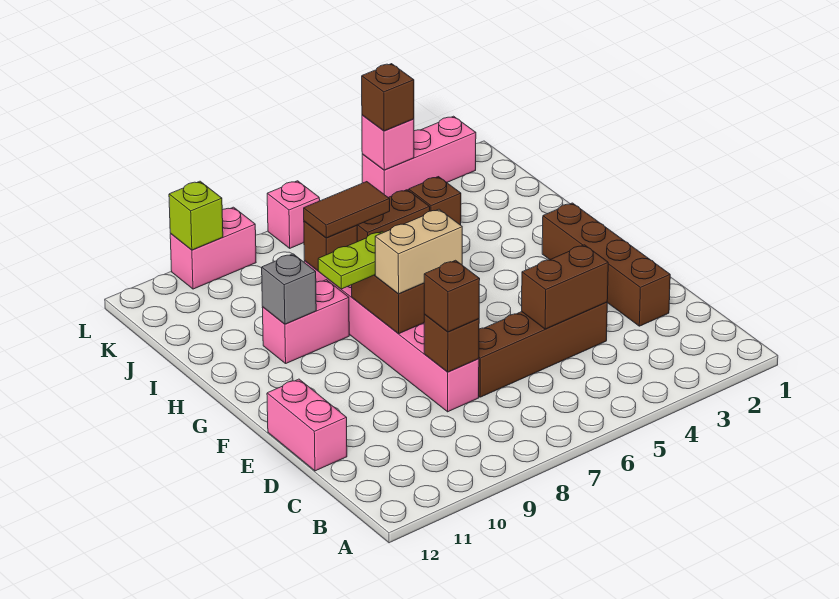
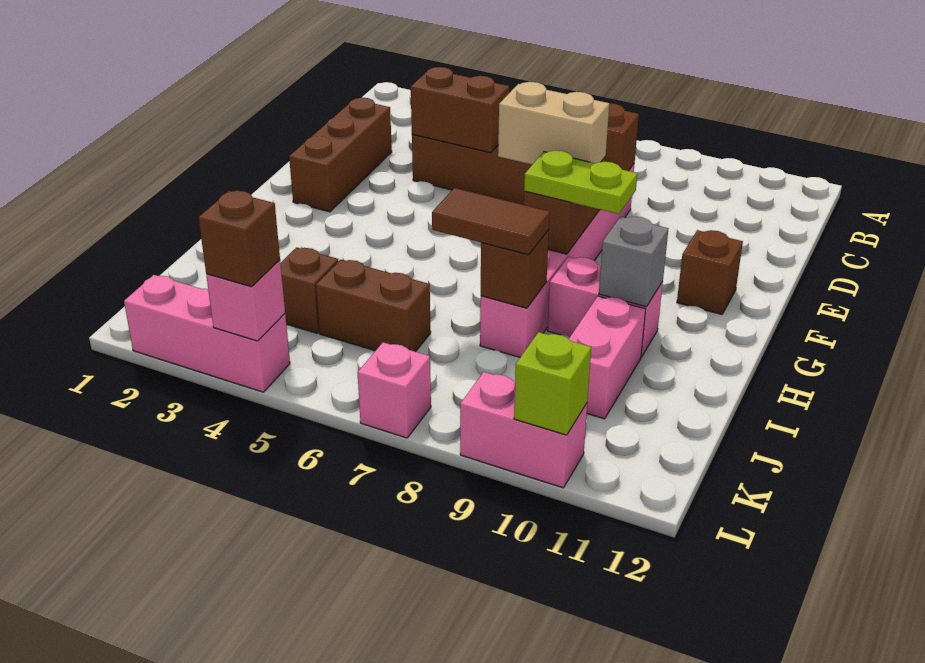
brown 1x4 brick [542,203,670,326] -> brown 1x3 brick [289,98,392,212]
brown 1x1 brick [424,260,480,332] -> brown 1x1 brick moved to [677,230,743,314]
pink 1x2 brick [267,379,347,471] -> pink 1x2 brick moved to [569,296,646,419]

